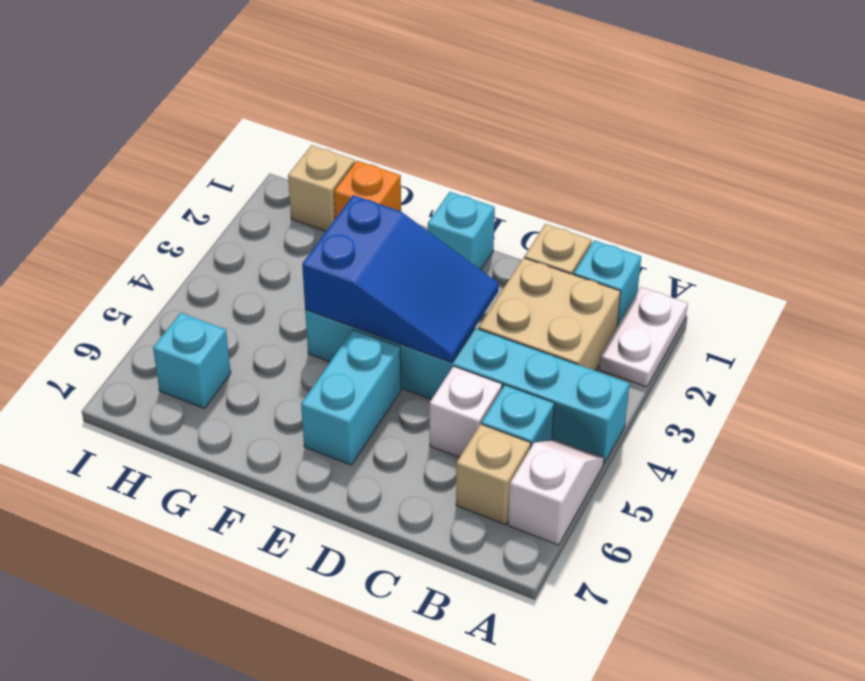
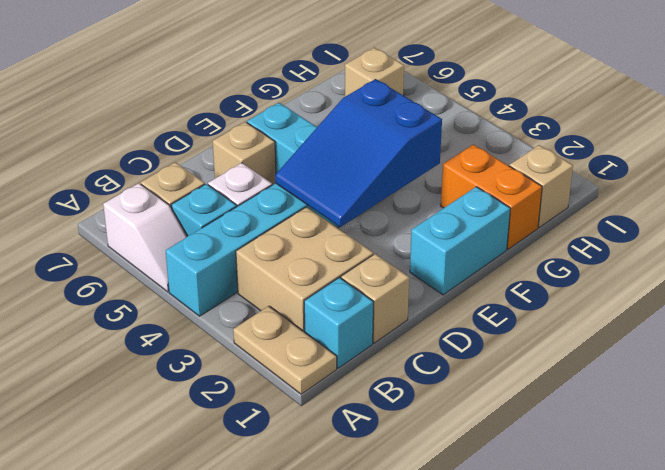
white 1x2 plate [599,287,688,387] -> tan 1x2 plate [233,306,337,394]
none -> tan 1x1 brick [213,122,276,185]
cyan 1x1 brick [428,192,495,270] -> cyan 1x2 brick [410,187,510,295]
orange 1x1 brick [334,161,401,219] -> orange 1x2 brick [441,144,542,249]
cyan 1x1 brick [153,313,231,409] -> tan 1x1 brick [345,48,404,97]

